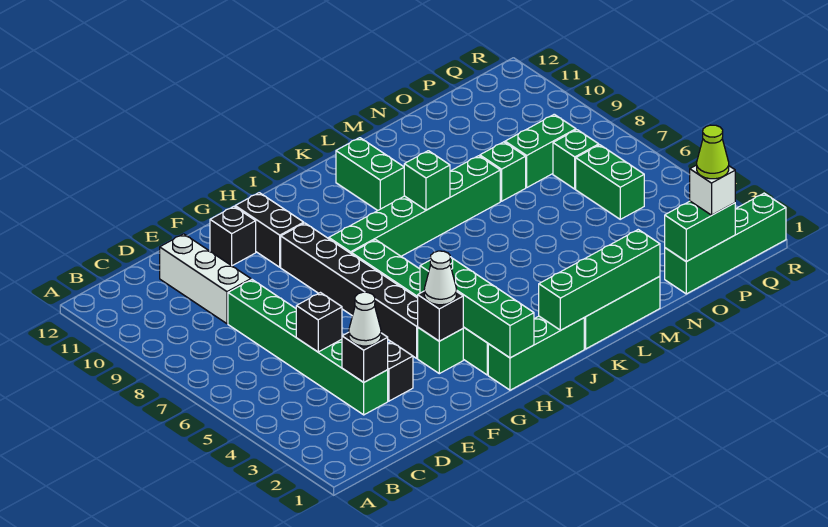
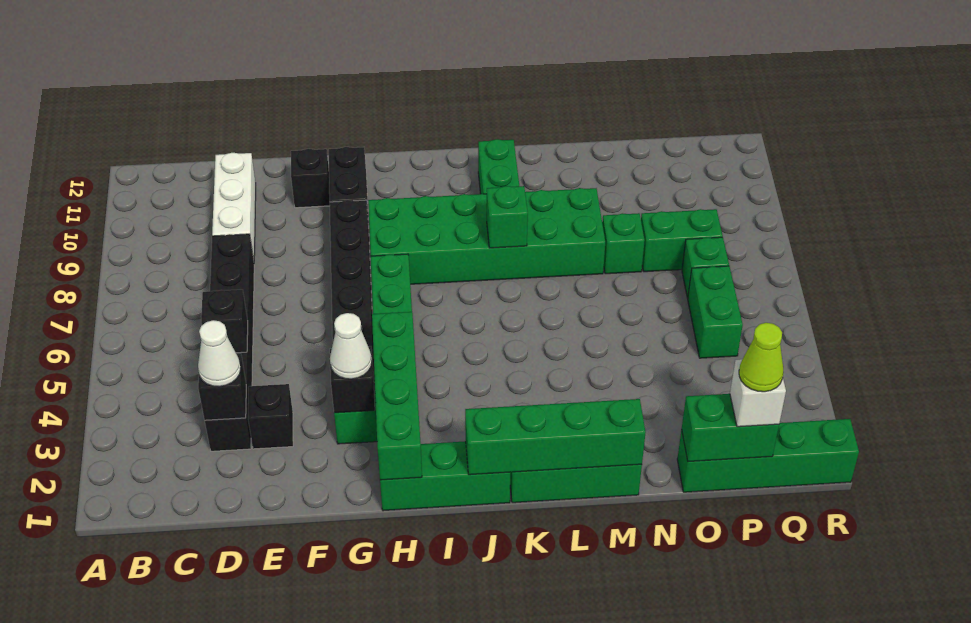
green 1x6 brick [228,280,388,415] -> black 1x6 brick [205,234,254,451]
green 1x6 brick [329,156,500,256] -> green 2x6 brick [368,188,605,284]

